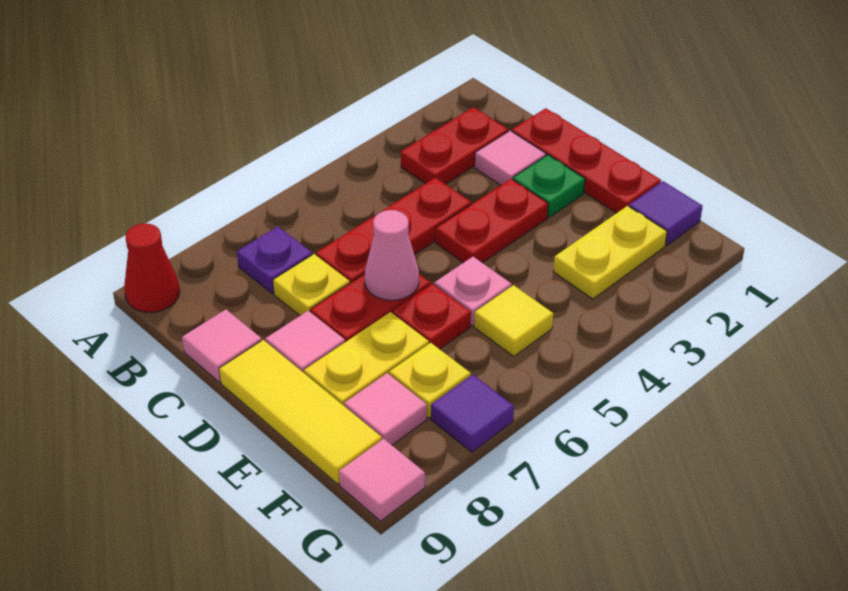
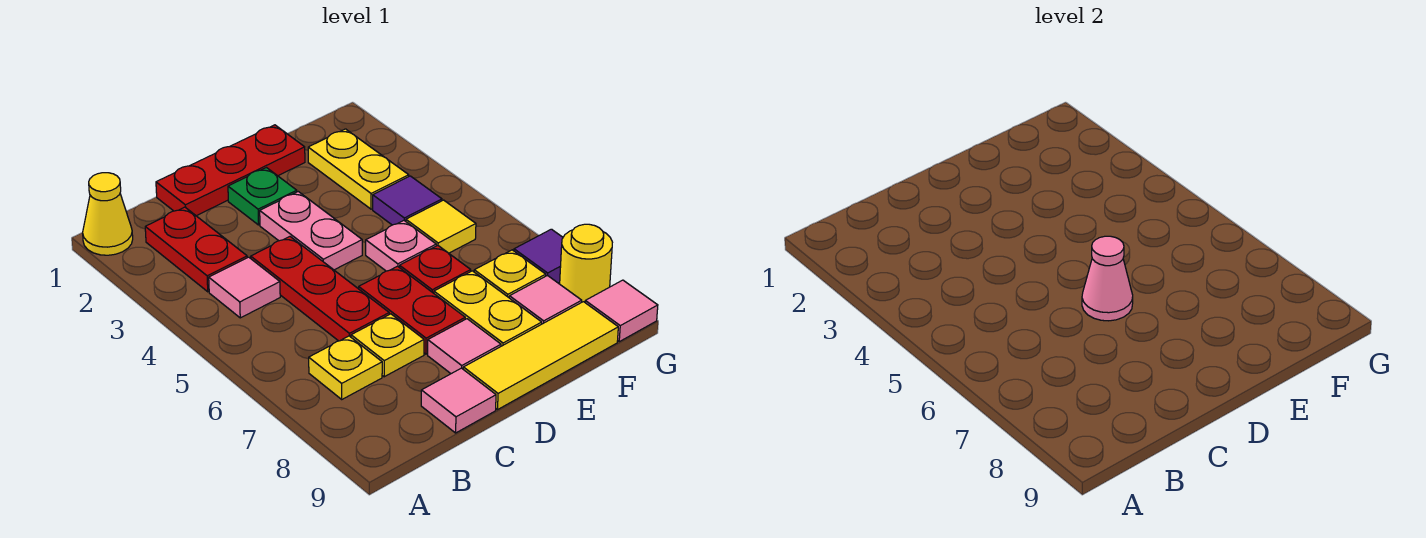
none -> yellow 1x1 cone [83,173,133,255]
red 1x1 cone [124,224,180,312] -> none
purple 1x1 plate [237,226,312,294] -> yellow 1x1 plate [309,336,382,399]
pink 1x1 tile [475,131,546,185] -> pink 1x1 tile moved to [209,257,280,318]
red 1x2 plate [436,179,548,263] -> pink 1x2 plate [260,192,362,270]
purple 1x1 tile [629,181,703,245] -> purple 1x1 tile moved to [373,176,442,225]
none -> yellow 1x1 round brick [560,224,612,302]

